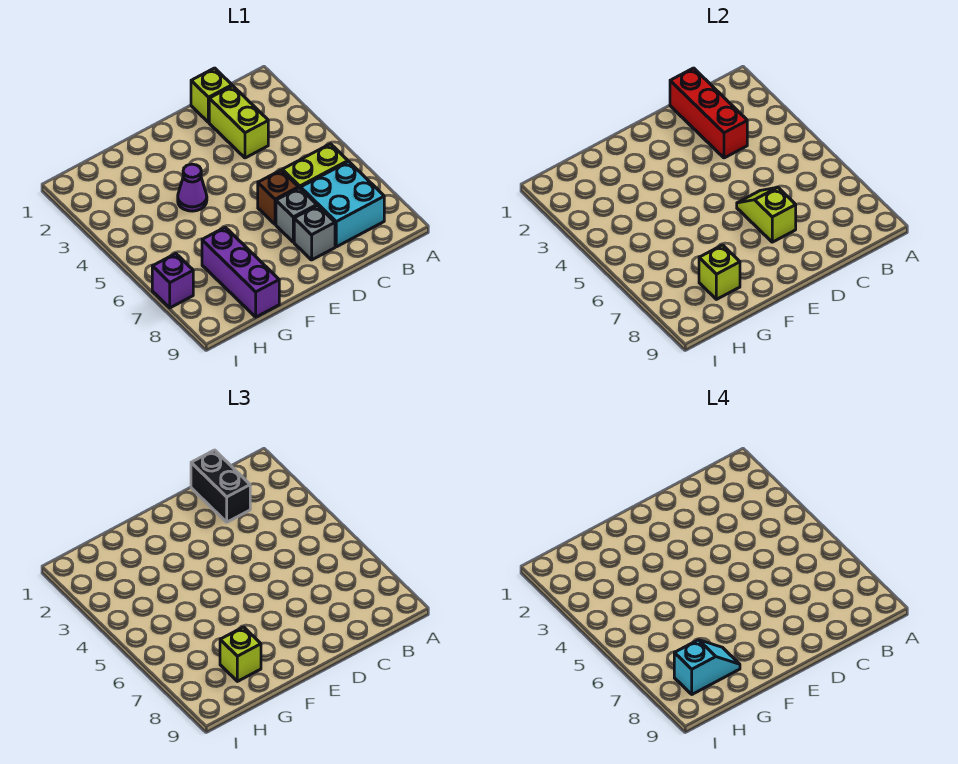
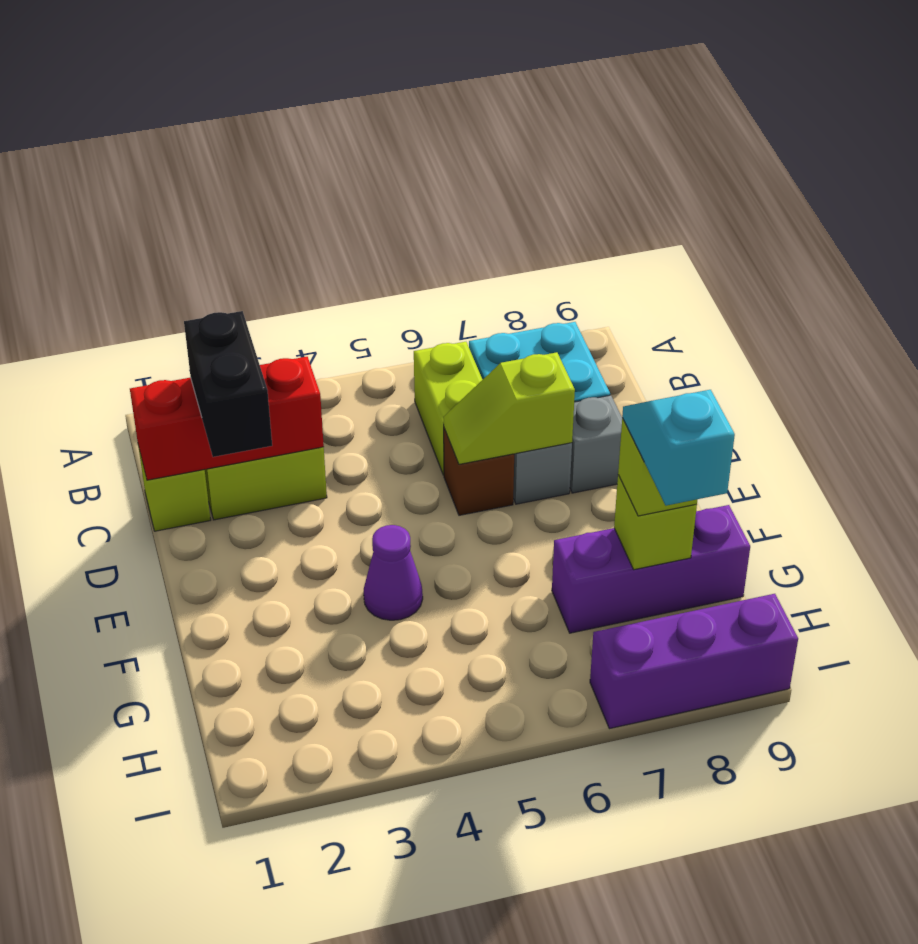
black 1x2 brick [191,450,250,522] -> black 1x2 brick turned to [184,311,272,457]
purple 1x1 brick [152,254,193,308] -> purple 1x3 brick [590,594,798,729]

